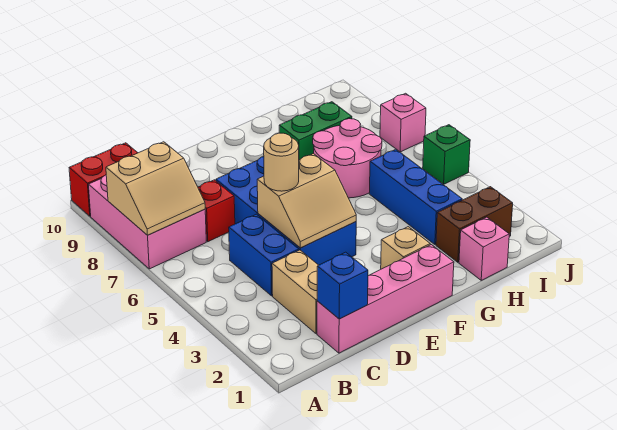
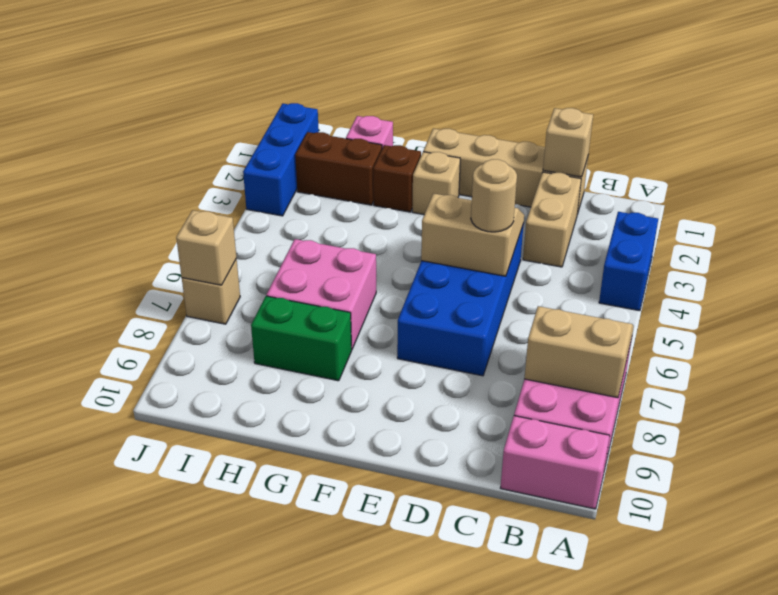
red 1x2 brick [69,143,138,216] -> pink 1x2 brick [501,416,610,509]
pink 1x4 brick [317,245,454,353] -> tan 1x4 brick [423,129,588,214]
blue 1x1 brick [317,252,368,319] -> tan 1x1 brick [543,108,593,177]
blue 1x2 brick [229,214,299,296] -> blue 1x2 brick moved to [599,212,658,311]
red 1x1 brick [198,180,235,242] -> none
none -> brown 1x1 brick [373,145,421,212]
pink 2x2 round brick [313,119,382,198] -> pink 2x2 brick [266,239,376,349]
blue 1x3 brick [369,149,462,245] -> blue 1x3 brick moved to [243,103,319,216]
green 1x1 brick [423,125,470,184] -> none
pink 1x1 brick [380,93,426,152] -> tan 1x1 brick [182,259,240,324]
none -> tan 1x1 brick [176,210,236,285]

